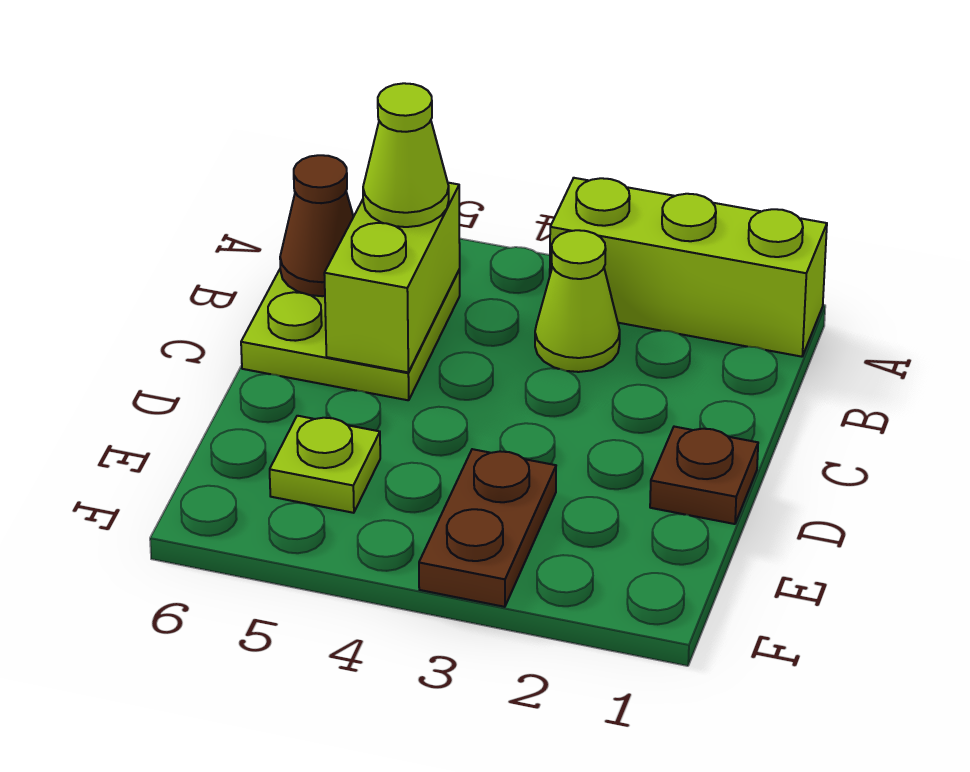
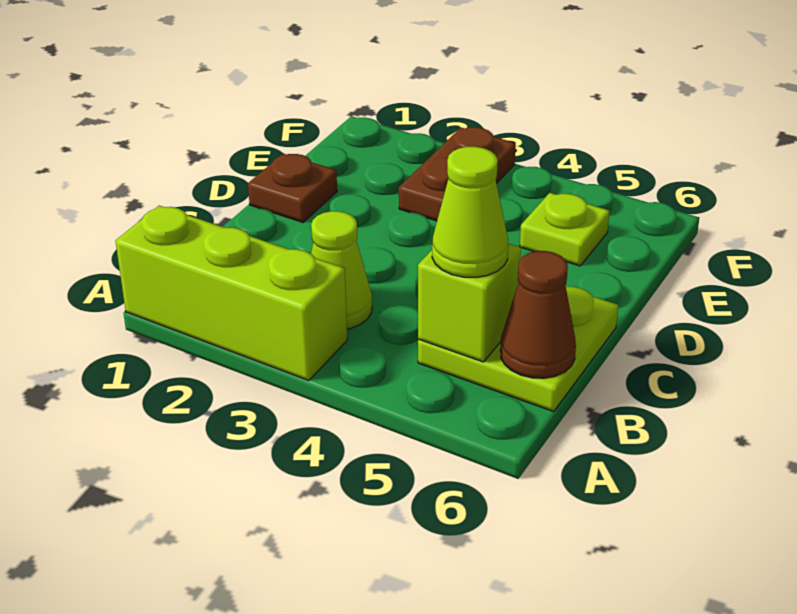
lime 1x2 brick [324,183,460,372] -> lime 1x1 brick [418,243,521,362]

